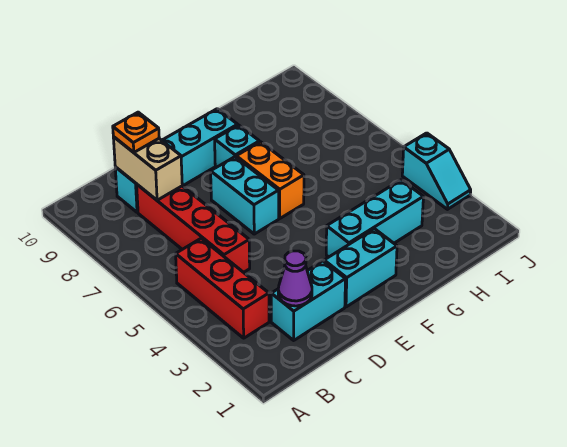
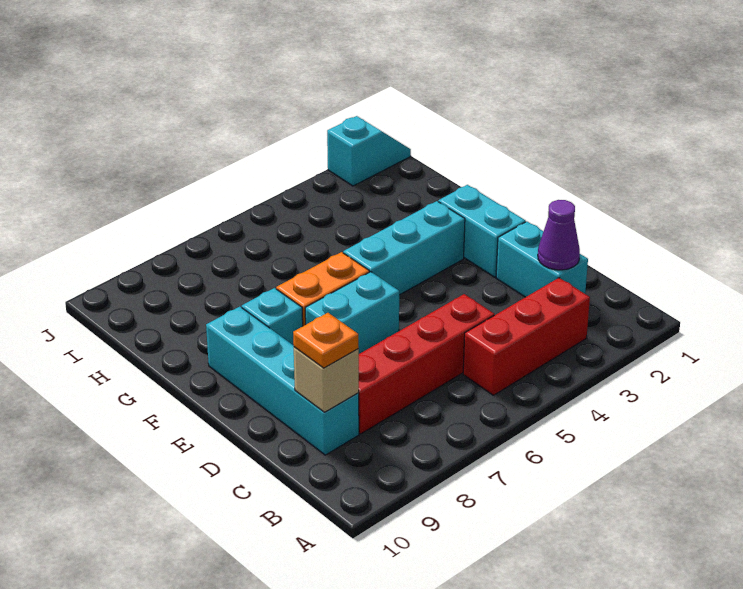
tan 1x2 brick [113,137,182,200] -> tan 1x1 brick [294,347,359,412]
cyan 1x3 brick [326,180,423,257] -> cyan 1x3 brick turned to [343,201,465,295]
cyan 1x2 slope [402,133,471,209] -> cyan 1x2 slope moved to [327,116,411,186]

